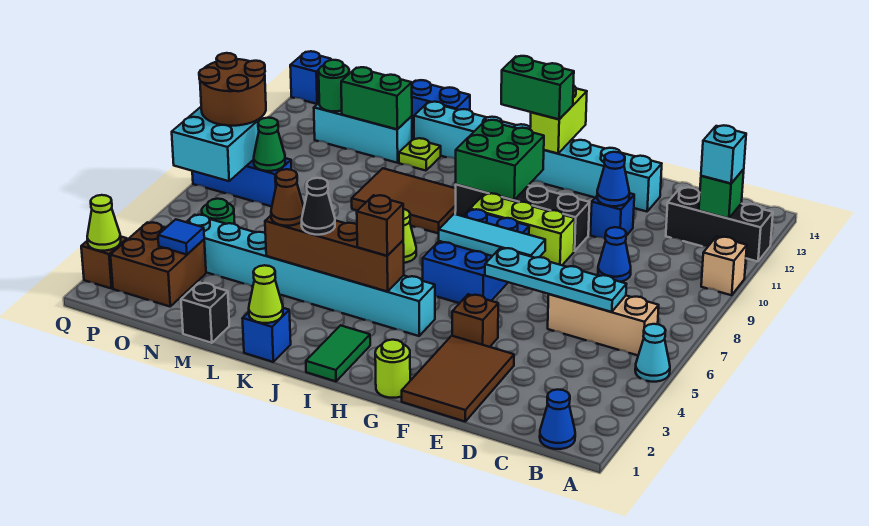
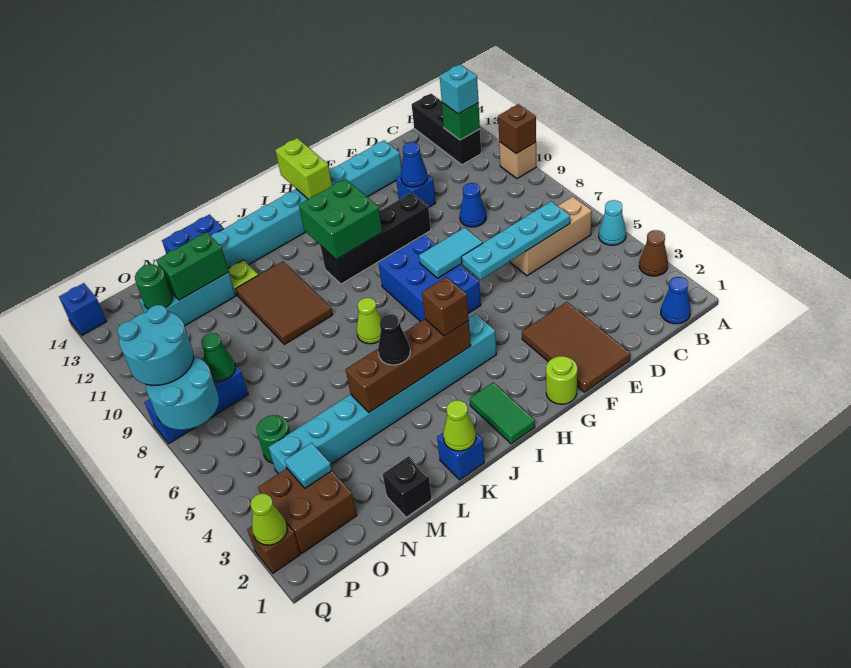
black 1x3 brick [666,187,773,261] -> black 1x3 brick turned to [412,94,481,165]
brown 1x1 brick [452,294,498,347] -> brown 1x1 brick moved to [498,104,536,154]
cyan 1x3 tile [439,214,545,258] -> cyan 1x2 tile [419,228,483,278]
lime 1x3 brick [470,193,575,265] -> none
green 1x2 brick [501,56,574,119] -> none
brown 2x3 tile [352,168,456,234] -> brown 2x3 tile turned to [236,261,332,344]
brown 1x1 cone [271,169,304,226] -> brown 1x1 cone moved to [639,230,668,276]
blue 1x1 tile [158,219,204,255] -> cyan 1x1 tile [285,443,332,488]
cyan 2x2 brick [172,107,261,181] -> cyan 2x2 round brick [146,356,219,430]
brown 2x2 round brick [199,53,266,126] -> cyan 2x2 round brick [117,305,194,385]

